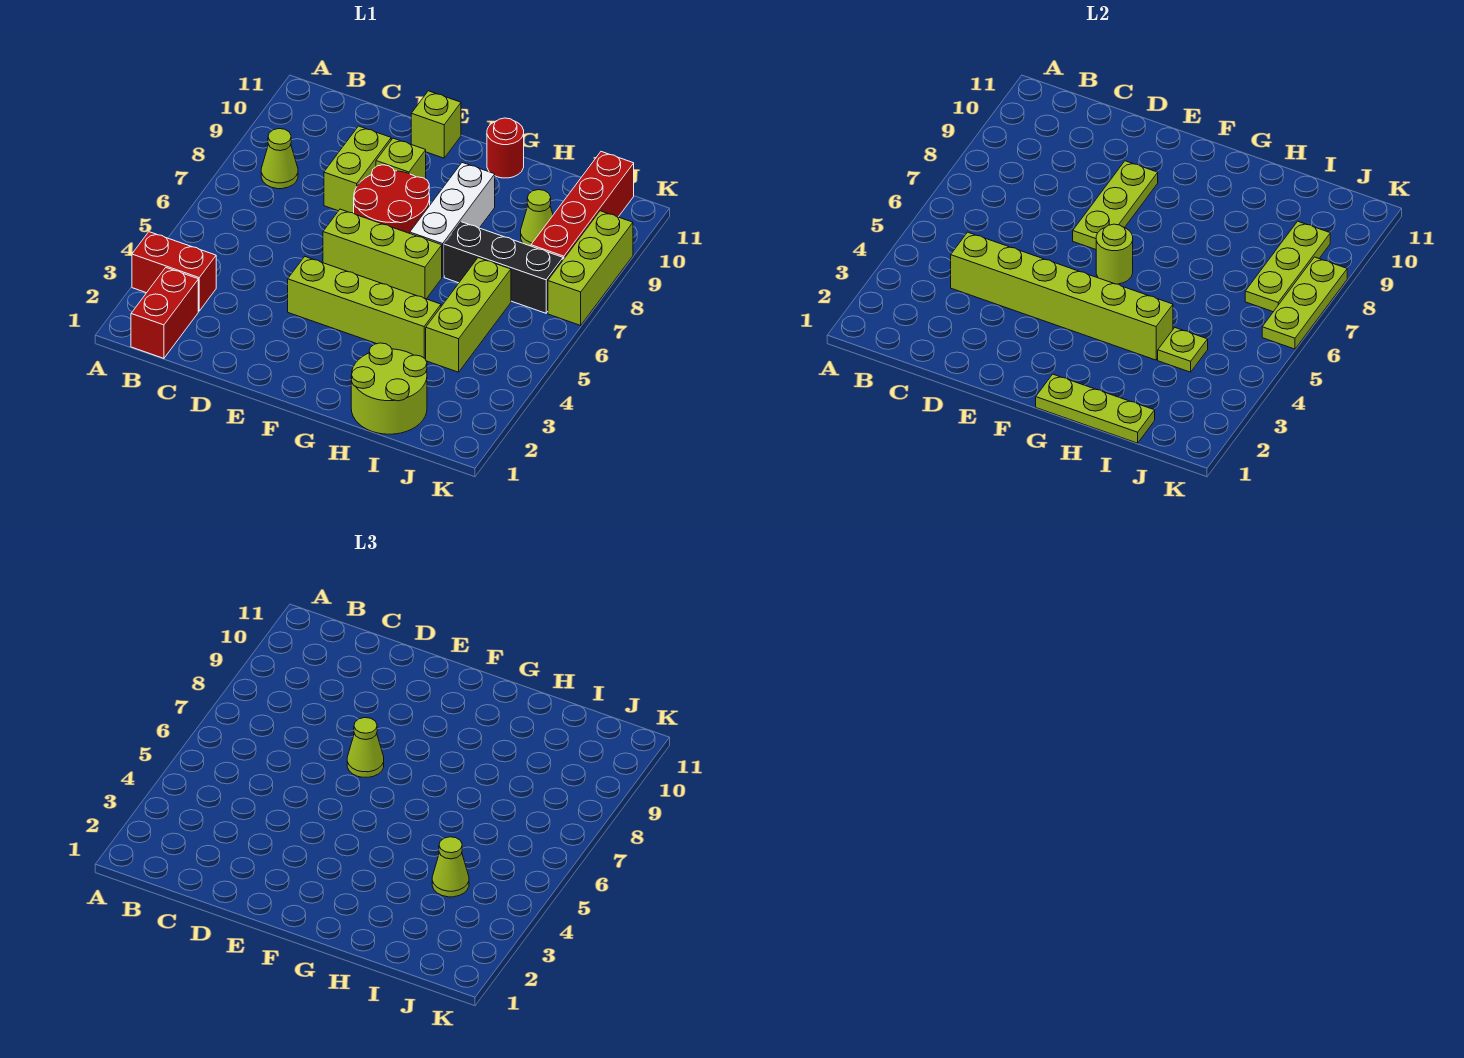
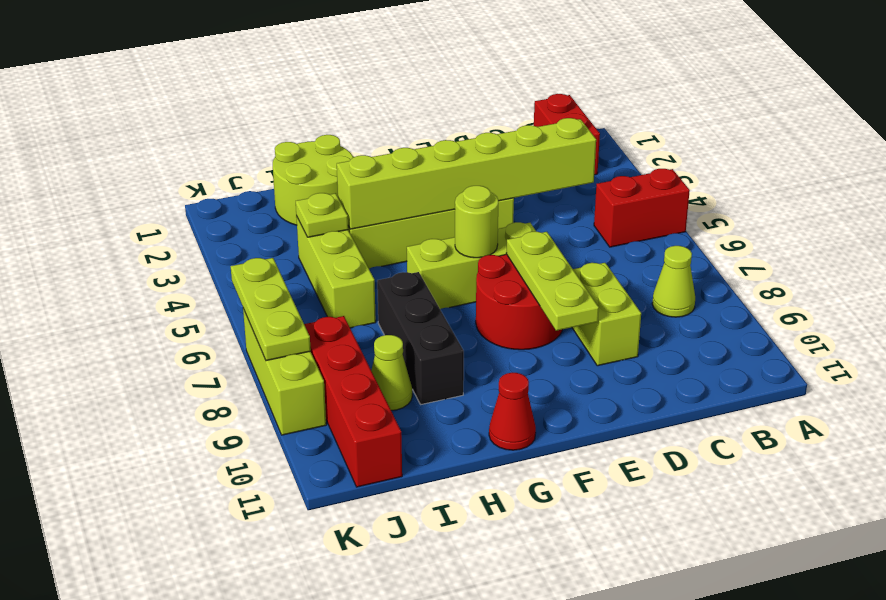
red 1x2 brick [132,232,216,311] -> red 1x2 brick moved to [594,169,690,247]
lime 1x1 cone [347,718,384,777] -> none
lime 1x1 brick [376,138,426,179] -> none
lime 1x1 brick [411,91,461,158] -> none
lime 1x3 plate [1036,374,1155,443] -> none
white 1x3 brick [410,163,495,277] -> none
red 1x1 round brick [487,118,524,178] -> red 1x1 cone [489,373,536,450]
black 1x3 brick [444,222,563,313] -> black 1x3 brick turned to [377,272,464,404]
lime 1x1 cone [432,837,469,897] -> none
lime 1x3 plate [1245,221,1330,312] -> none

